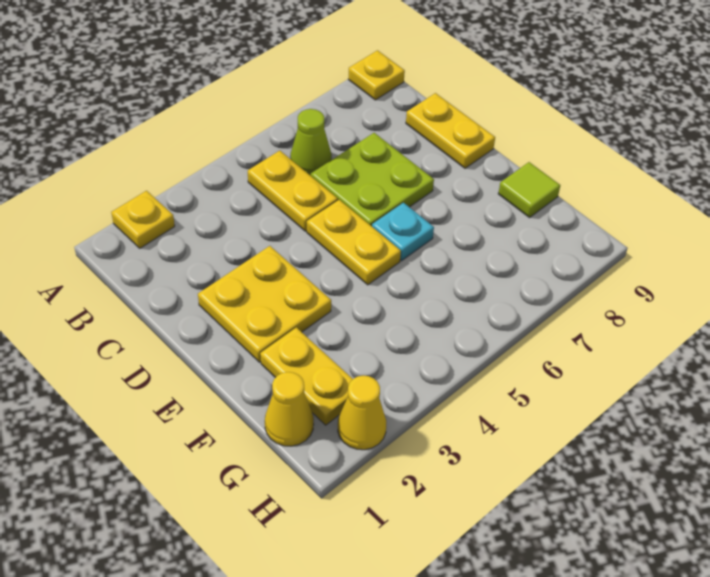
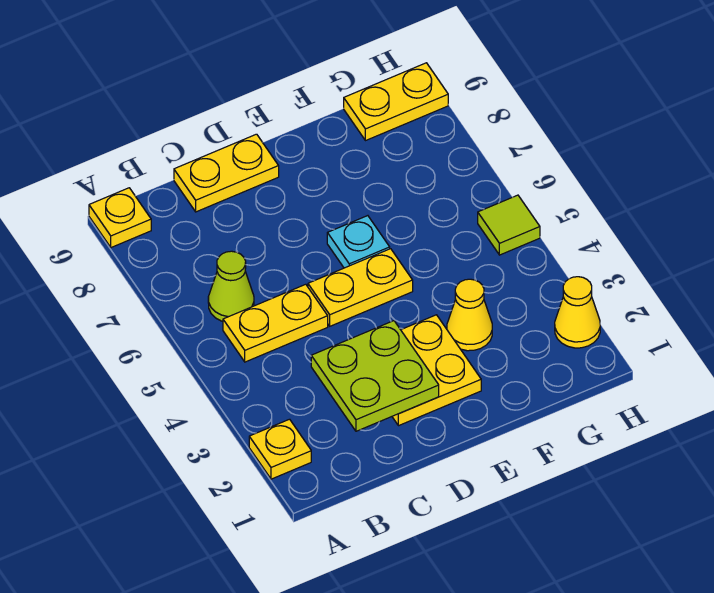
lime 2x2 plate [311,133,434,226] -> lime 2x2 plate moved to [311,321,439,431]
yellow 1x2 plate [260,327,353,425] -> yellow 1x2 plate moved to [344,63,448,141]
lime 1x1 tile [498,162,560,218] -> lime 1x1 tile moved to [478,195,540,255]
yellow 1x1 cone [265,372,314,446] -> yellow 1x1 cone moved to [447,279,492,351]

